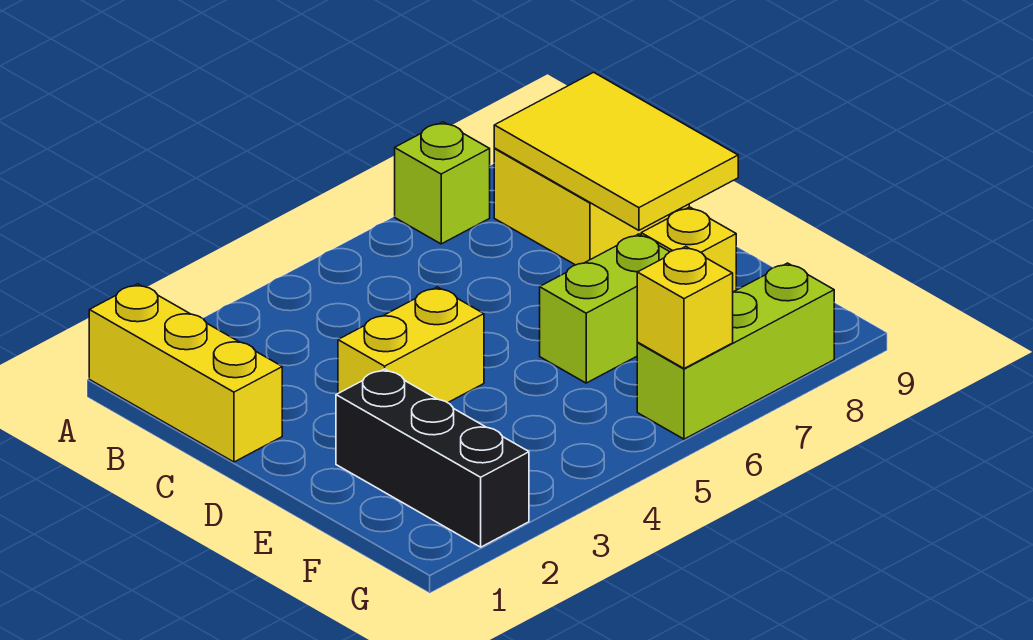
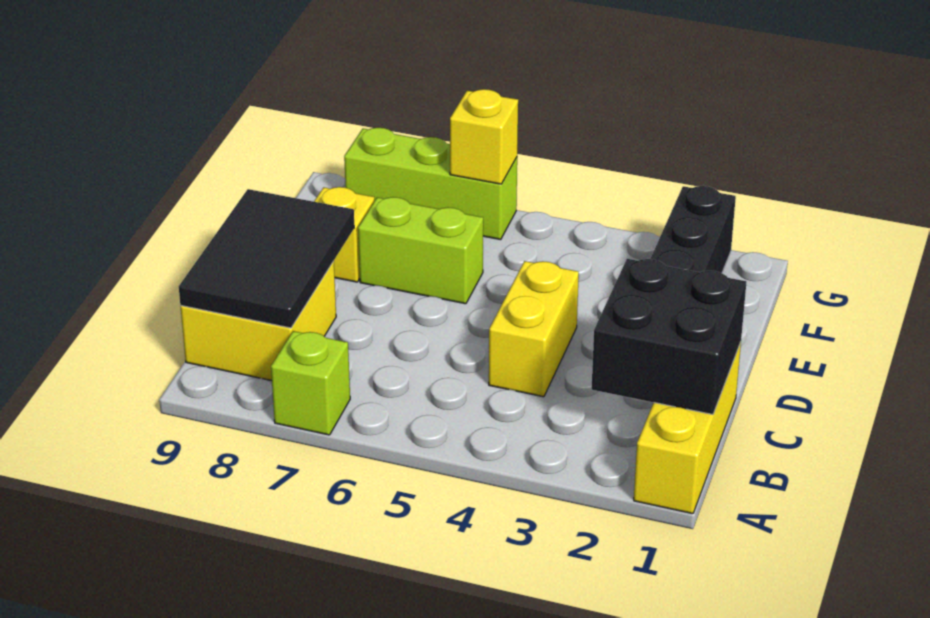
none -> black 2x2 brick [592,259,746,414]
yellow 2x3 tile [494,72,738,230] -> black 2x3 tile [179,189,354,328]
yellow 1x2 brick [338,287,484,403] -> yellow 1x2 brick turned to [489,261,579,397]

